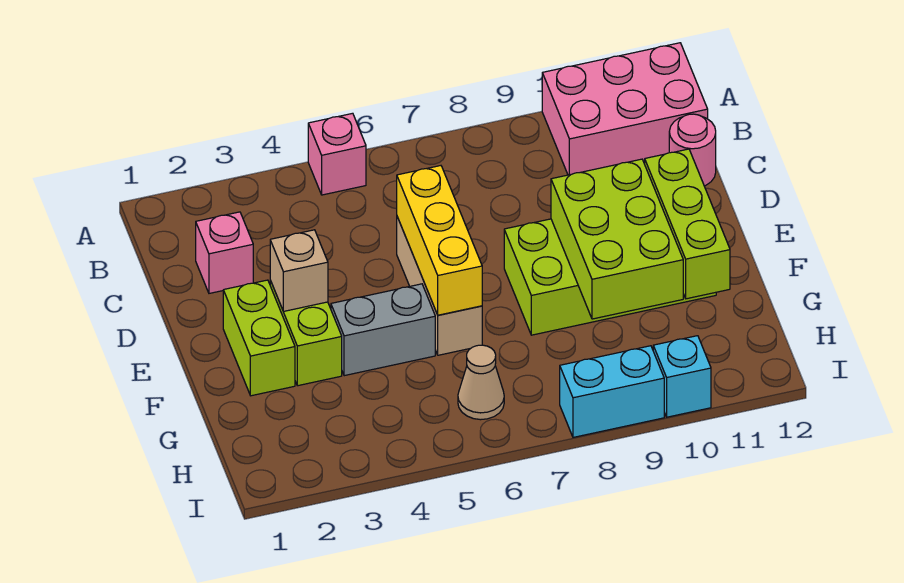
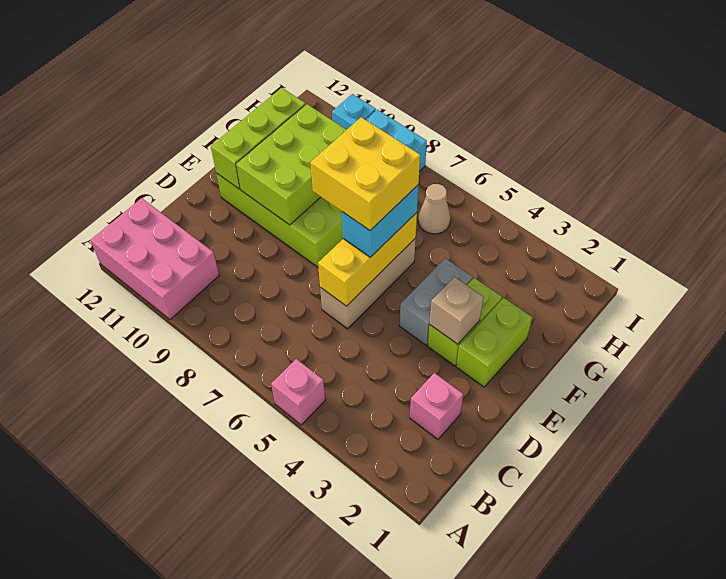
pink 1x1 round brick [669,114,716,186] -> none
none -> cyan 1x2 brick [342,185,419,257]
none -> yellow 2x2 brick [310,117,420,230]
grey 1x2 brick [331,284,435,376] -> grey 1x2 brick turned to [399,258,472,345]

